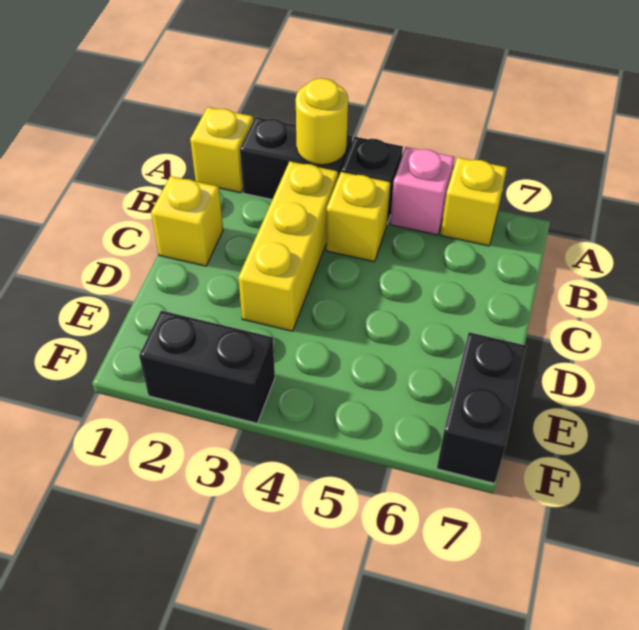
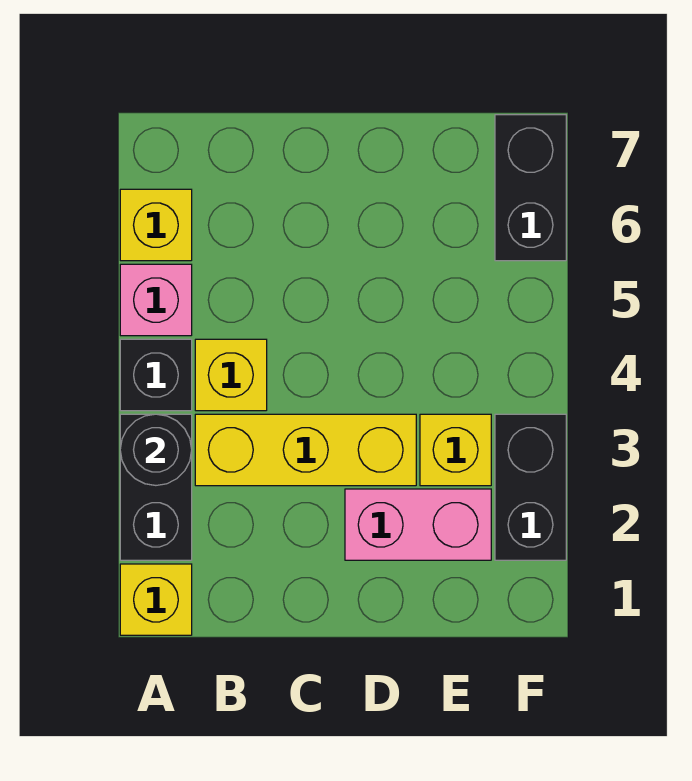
yellow 1x1 round brick [296,78,348,165] -> black 1x1 round brick [120,414,192,485]
yellow 1x1 brick [151,176,223,266] -> yellow 1x1 brick moved to [420,414,491,486]
none -> pink 1x2 brick [345,489,491,560]
black 1x2 brick [437,332,526,483] -> black 1x2 brick turned to [495,115,566,261]

